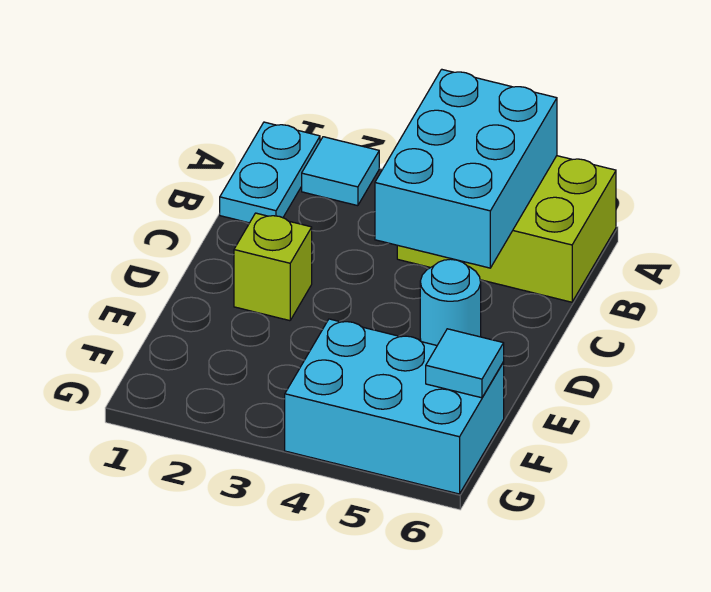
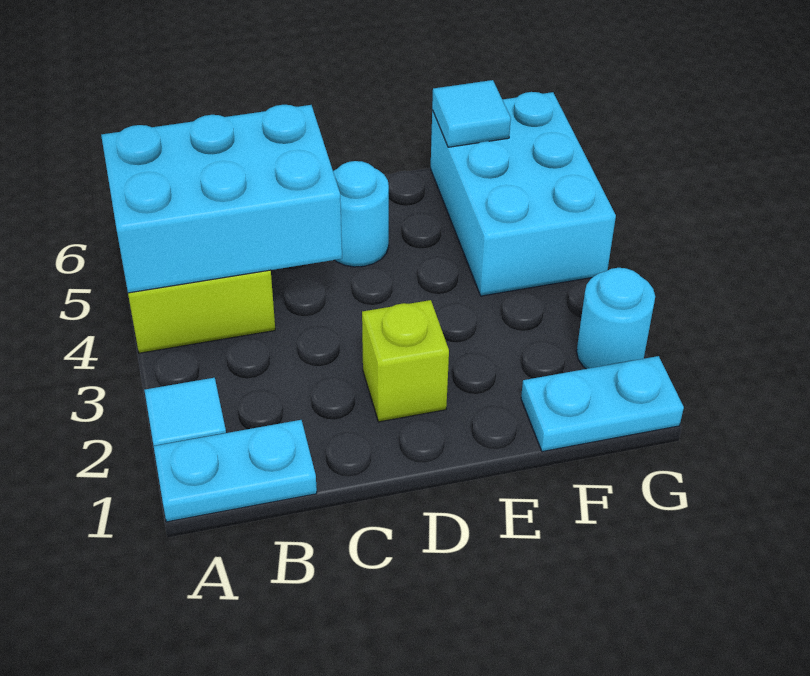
none -> cyan 1x2 plate [521,356,684,452]
none -> cyan 1x1 round brick [577,268,655,369]

